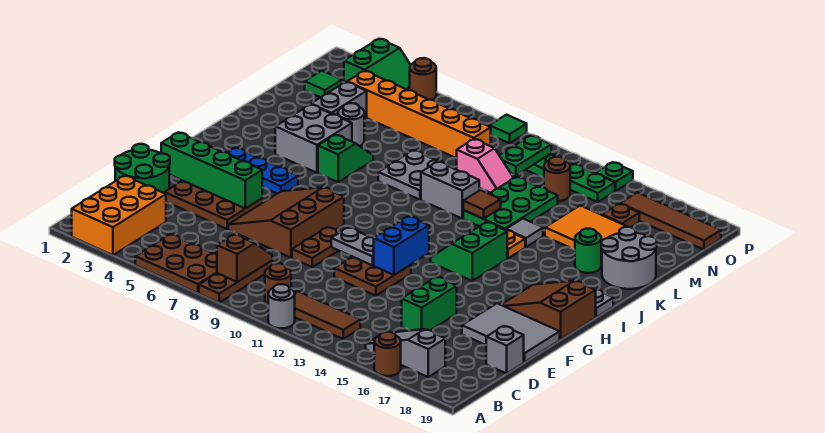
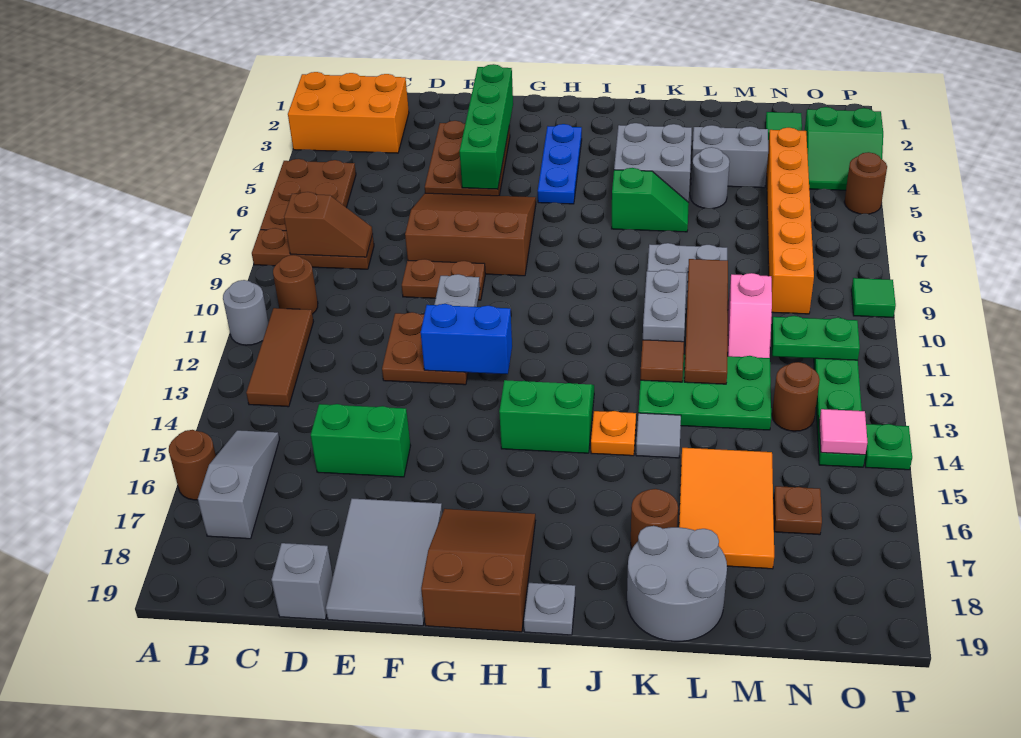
green 2x2 round brick [115,144,170,193] -> none
green 1x1 round brick [575,229,601,273] -> brown 1x1 round brick [631,489,678,549]
none -> pink 1x1 tile [819,409,867,455]
brown 1x4 tile [620,192,721,250] -> brown 1x4 tile moved to [684,259,728,384]

